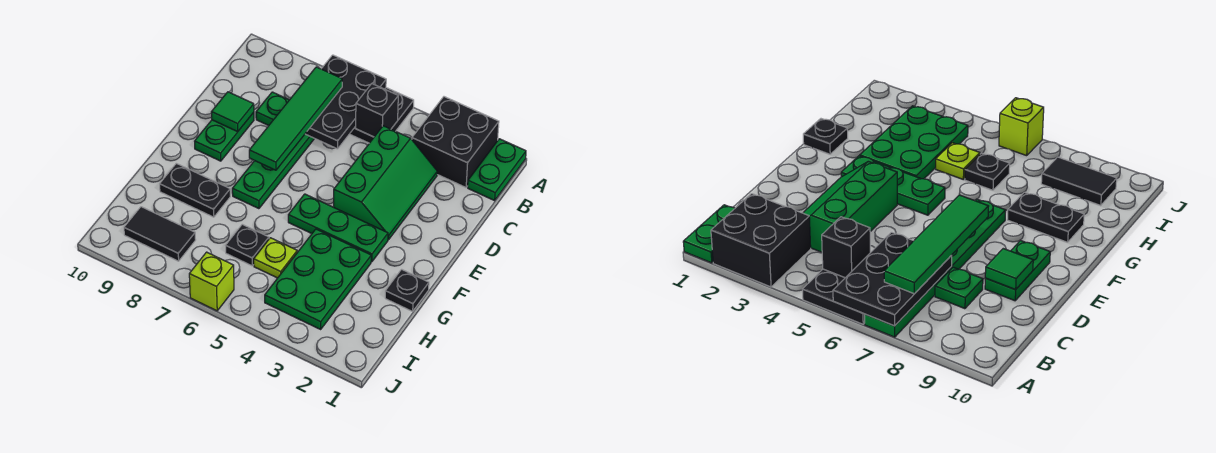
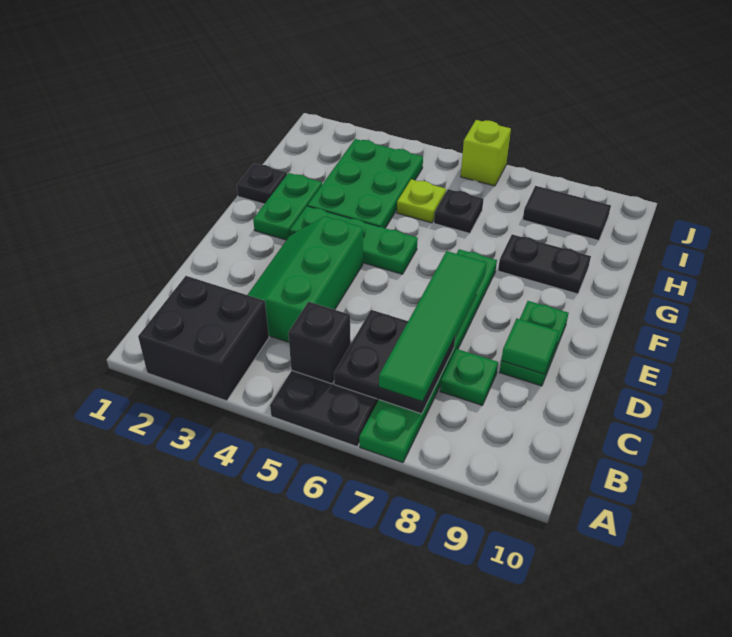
green 1x2 plate [468,139,526,201] -> green 1x2 plate moved to [253,173,322,240]
black 2x3 plate [305,55,386,149] -> black 2x2 plate [334,310,455,414]

